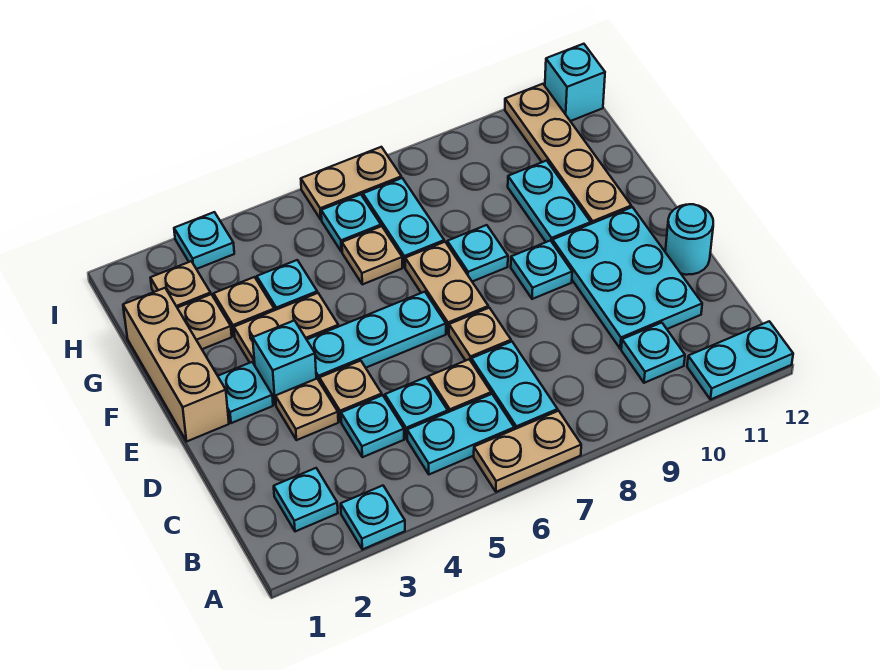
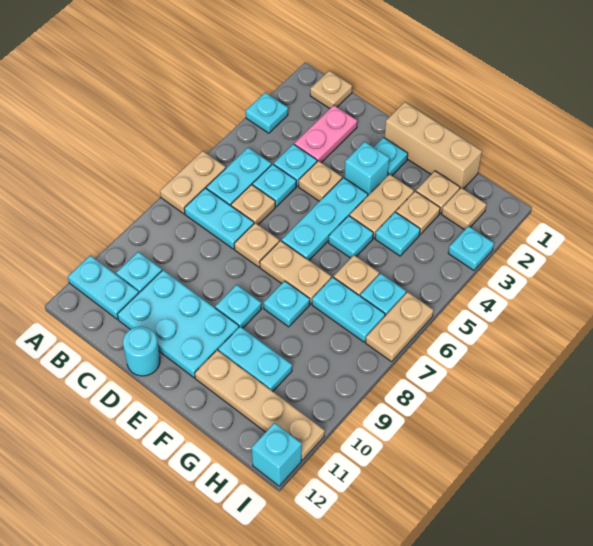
cyan 1x2 plate [687,321,793,400] -> cyan 1x2 plate turned to [68,255,139,319]
cyan 1x1 plate [274,468,338,532] -> cyan 1x1 plate moved to [328,216,373,258]
none -> pink 1x2 plate [294,105,357,163]
tan 1x1 plate [276,379,338,440] -> tan 1x1 plate moved to [310,71,352,109]

